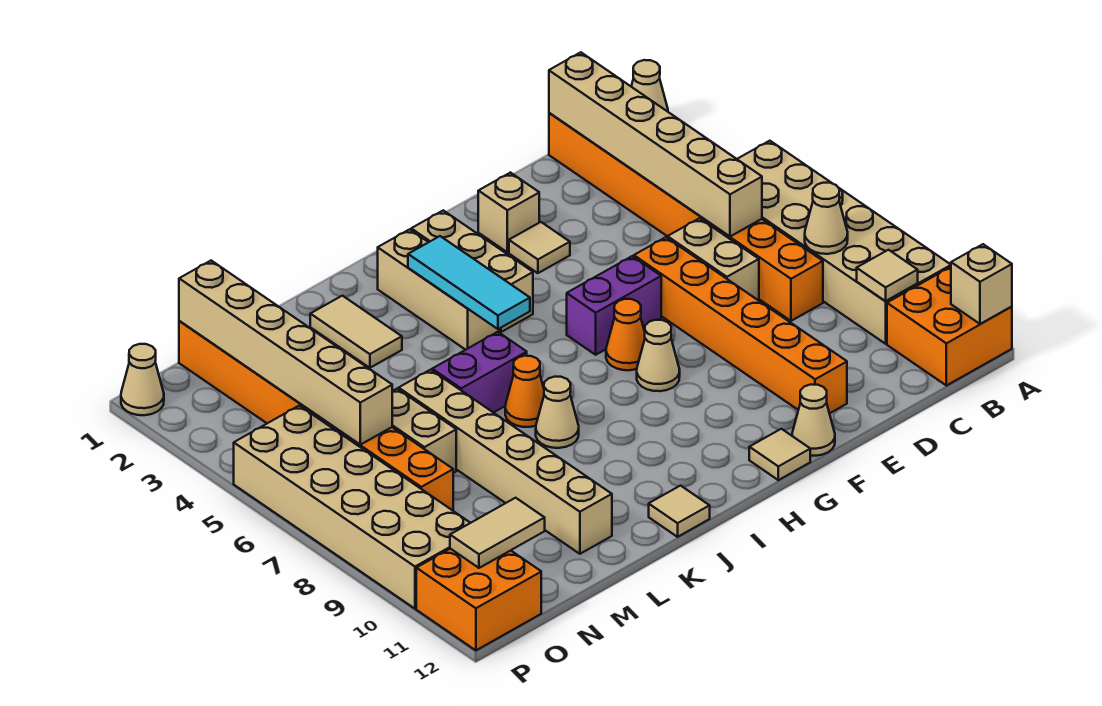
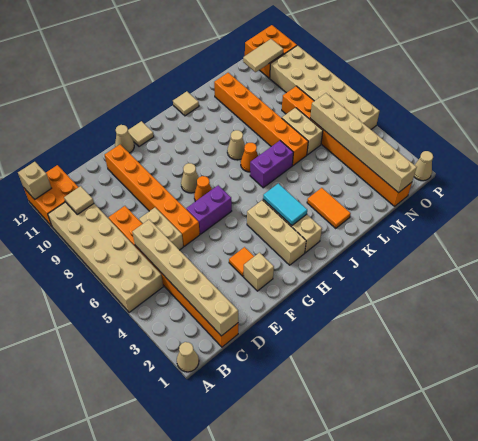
tan 1x1 cone [805,183,848,254] -> none
tan 1x1 tile [509,222,570,273] -> orange 1x1 tile [229,247,254,276]
cyan 1x3 tile [408,236,530,329] -> cyan 1x2 tile [263,183,307,225]
tan 1x2 tile [310,296,402,368] -> orange 1x2 tile [307,188,351,228]
tan 1x6 brick [399,370,612,554] -> orange 1x6 brick [214,73,308,166]

